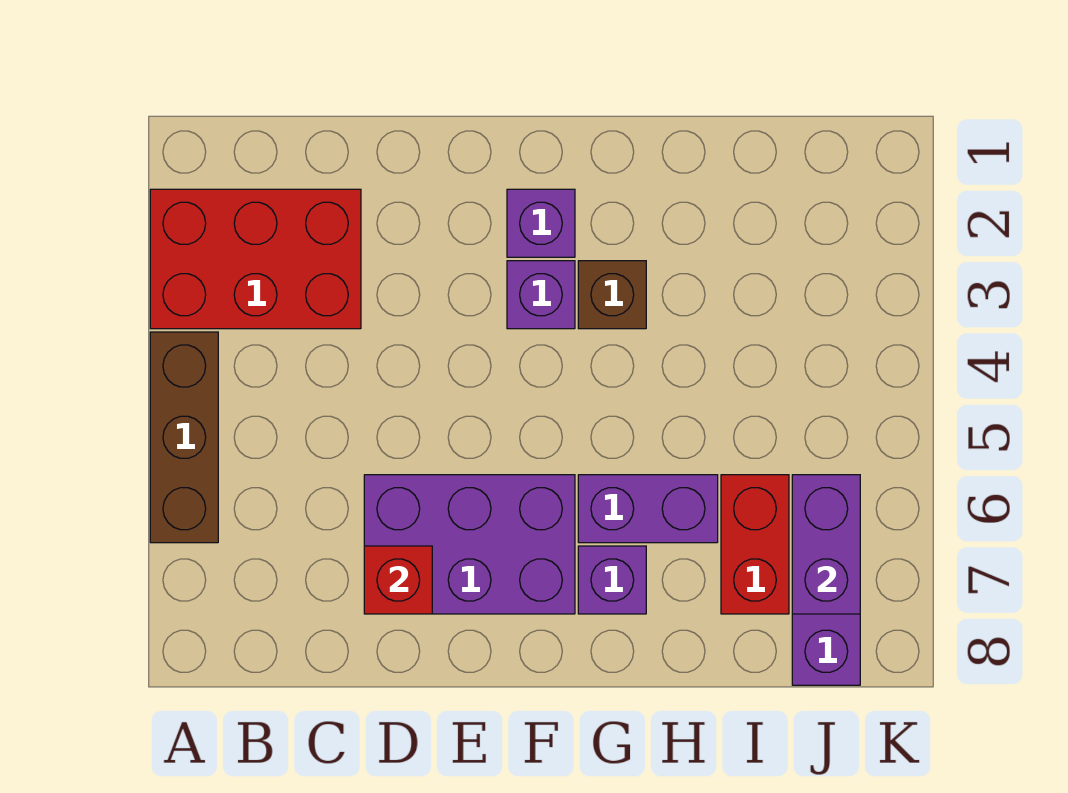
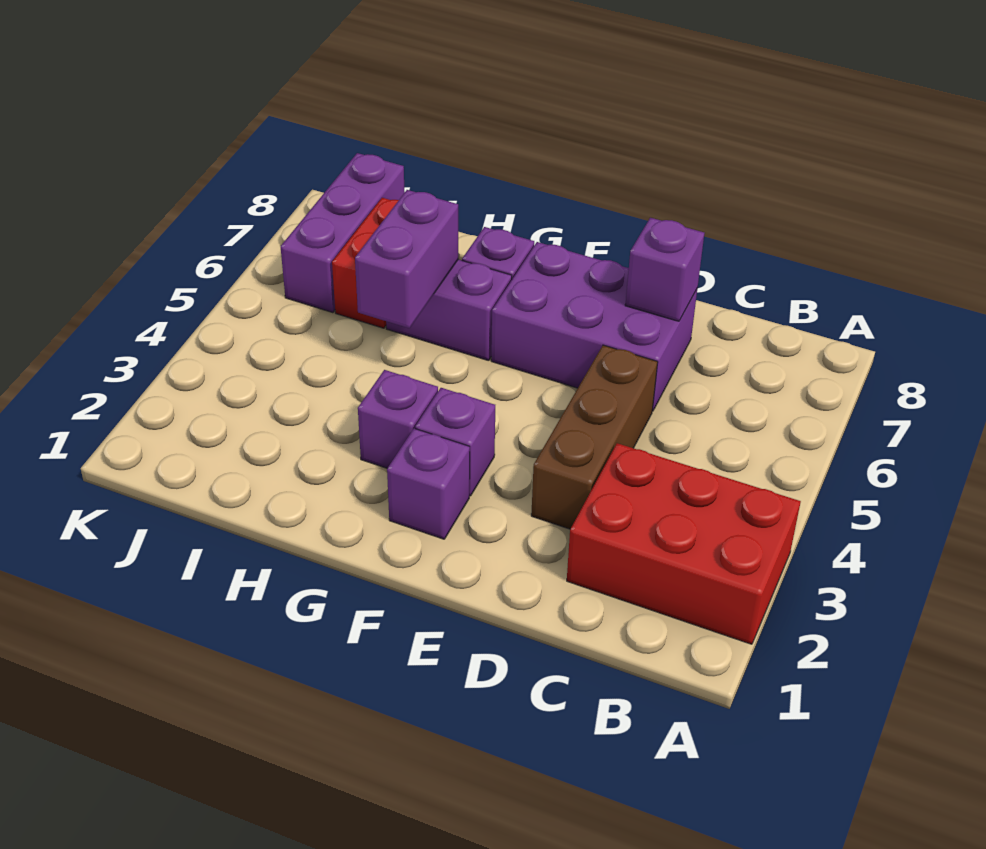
brown 1x3 brick [150,332,218,543] -> brown 1x3 brick moved to [531,345,658,529]
red 1x1 brick [364,546,432,614] -> purple 1x1 brick [625,218,704,321]
brown 1x1 brick [578,261,646,329] -> purple 1x1 brick [358,370,438,468]
purple 1x2 brick [792,475,860,614] -> purple 1x2 brick moved to [355,190,458,328]

